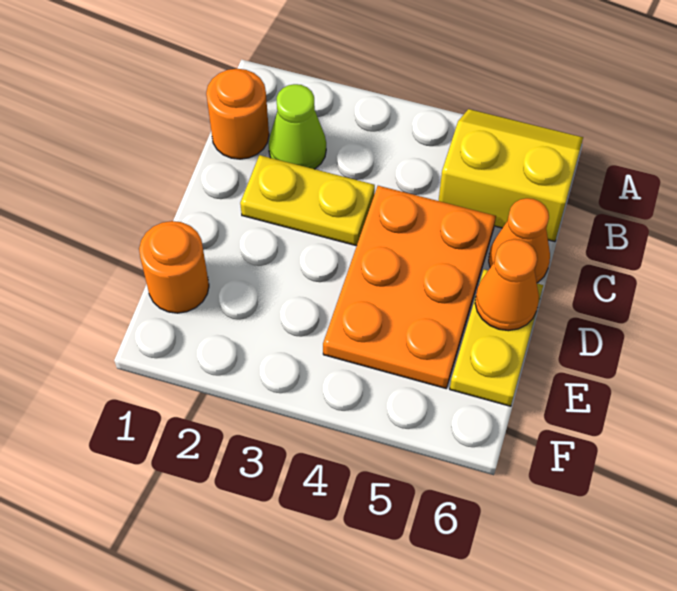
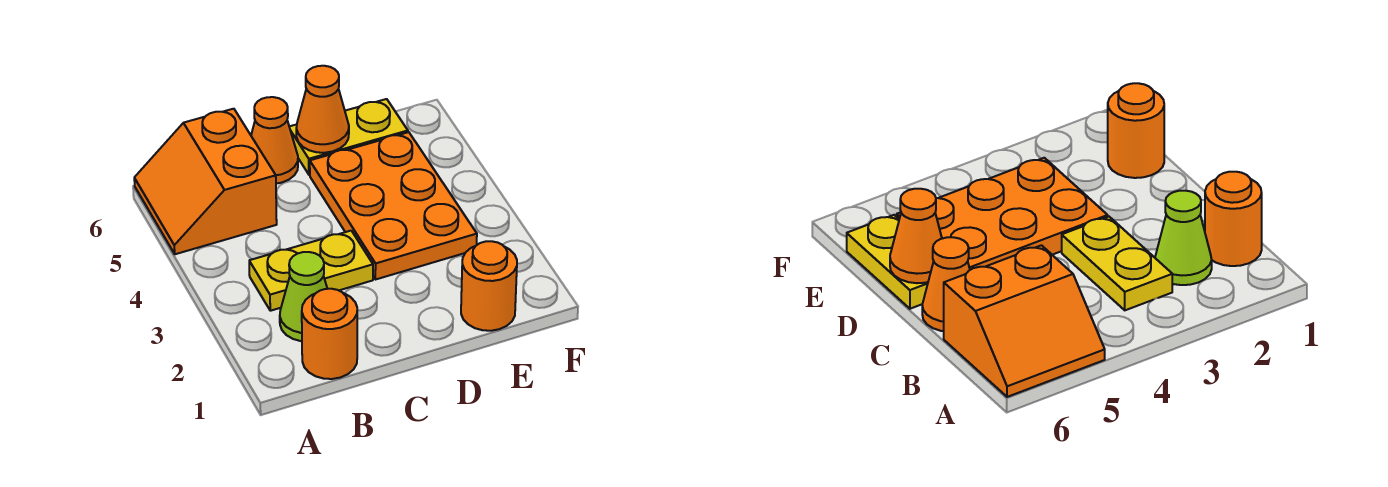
yellow 2x2 slope [439,109,583,242] -> orange 2x2 slope [134,109,277,254]
yellow 1x2 plate [240,155,375,246] -> yellow 1x2 plate turned to [249,231,373,311]
orange 2x3 plate [323,186,496,388] -> orange 2x3 plate turned to [310,132,477,280]

